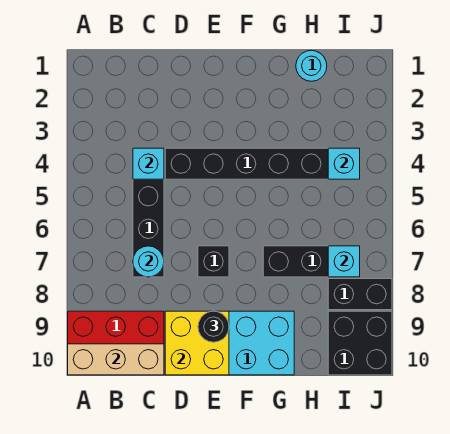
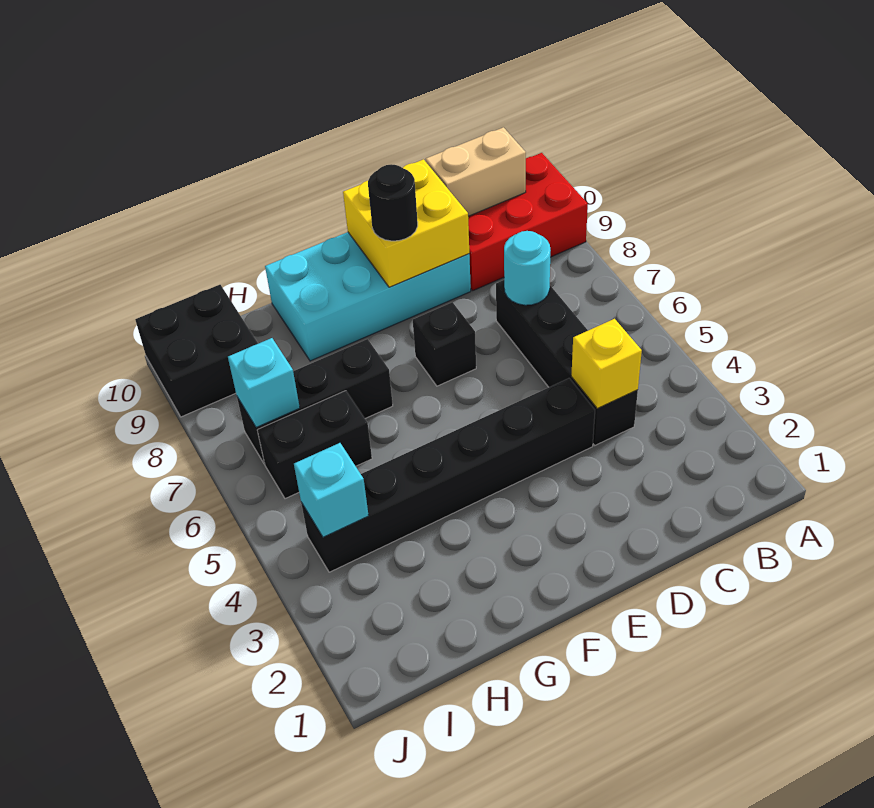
tan 1x3 brick [68,344,164,375] -> tan 1x2 brick [426,127,526,216]
cyan 1x1 brick [133,148,164,179] -> yellow 1x1 brick [571,319,642,409]
cyan 1x1 round brick [296,50,327,81] -> none
black 1x2 brick [328,279,392,310] -> black 1x2 brick moved to [258,391,372,499]

